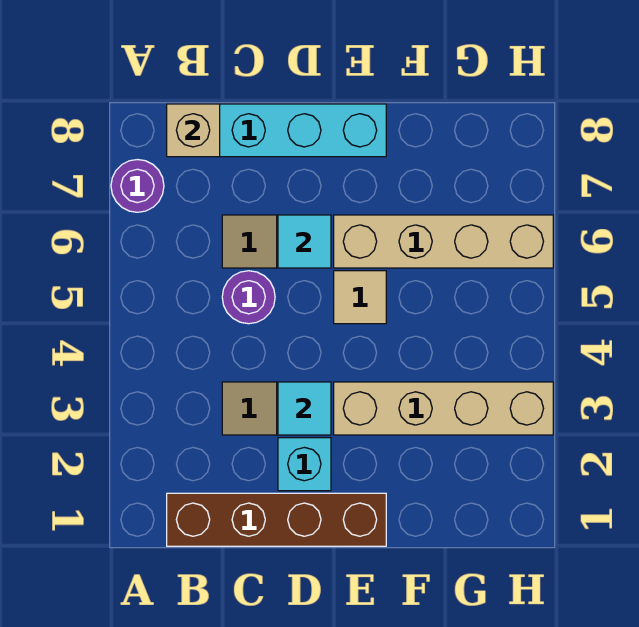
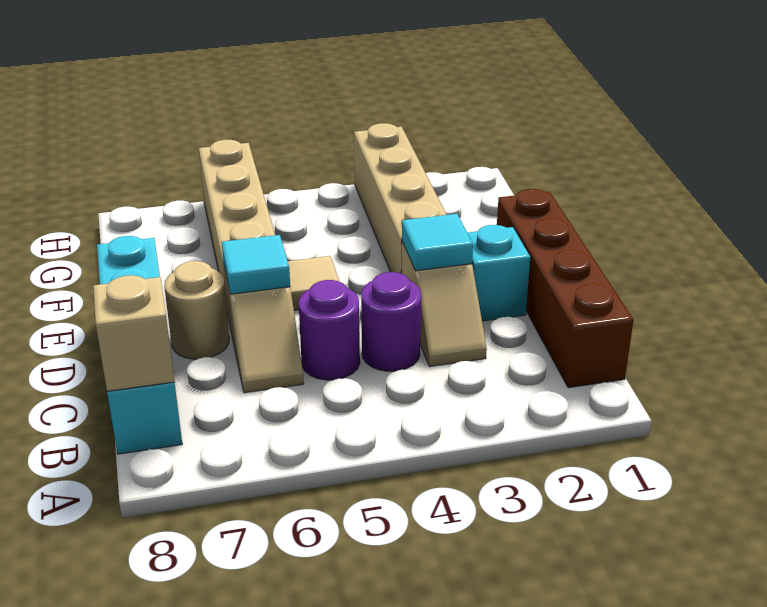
purple 1x1 round brick [111,160,164,212] -> purple 1x1 round brick moved to [361,272,421,371]
none -> tan 1x1 round brick [164,261,229,359]

